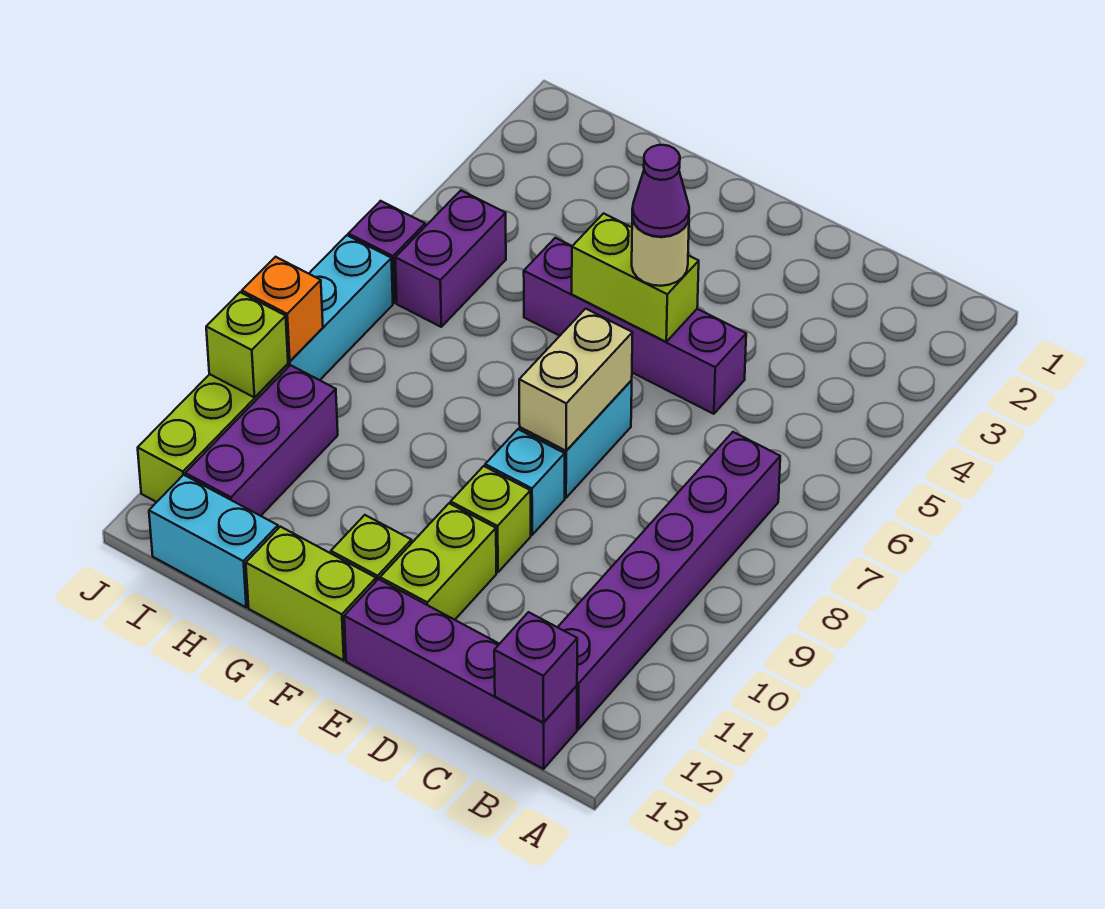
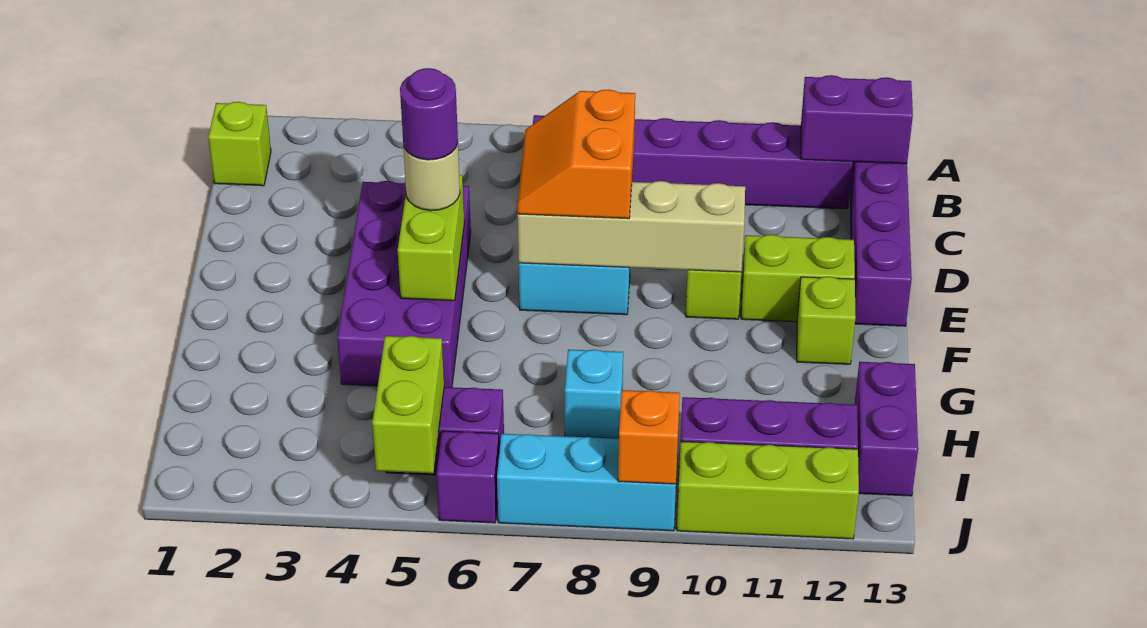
purple 1x1 brick [494,612,577,723] -> purple 1x2 brick [801,75,913,164]
purple 1x4 brick [524,238,746,414] -> purple 2x4 brick [337,181,471,387]
none -> orange 2x2 slope [517,90,635,219]
purple 1x1 cone [632,145,689,237] -> purple 1x1 round brick [400,68,458,160]
tan 1x2 brick [519,309,632,451] -> tan 1x4 brick [518,181,745,272]
cyan 1x1 brick [485,429,565,535] -> cyan 1x1 brick moved to [565,349,623,439]
lime 1x2 brick [246,527,376,660] -> lime 1x2 brick moved to [372,336,444,473]
cyan 1x2 brick [149,475,278,607] -> purple 1x2 brick [855,362,918,496]
lime 1x1 brick [206,292,288,398] -> lime 1x1 brick moved to [208,102,271,186]

